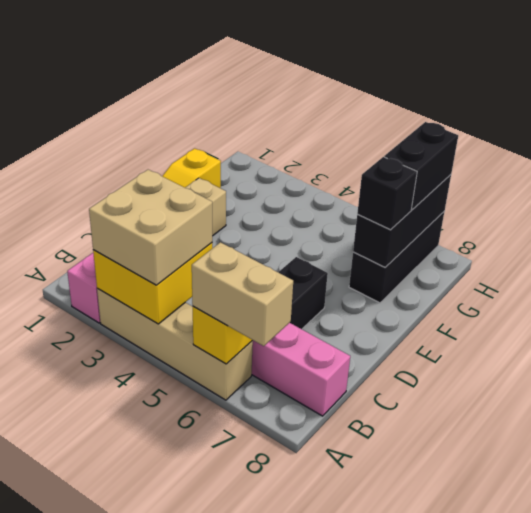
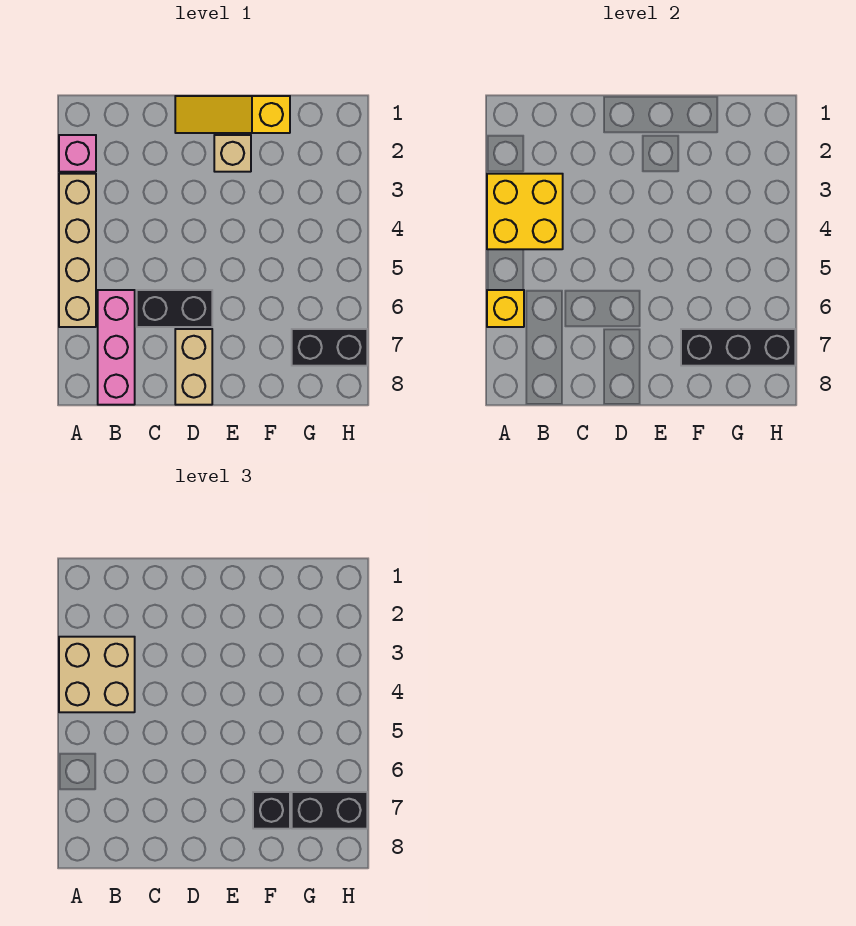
tan 1x2 brick [192,242,293,346] -> tan 1x2 brick moved to [175,329,212,405]
black 1x3 brick [349,212,444,303] -> black 1x2 brick [292,329,367,366]

